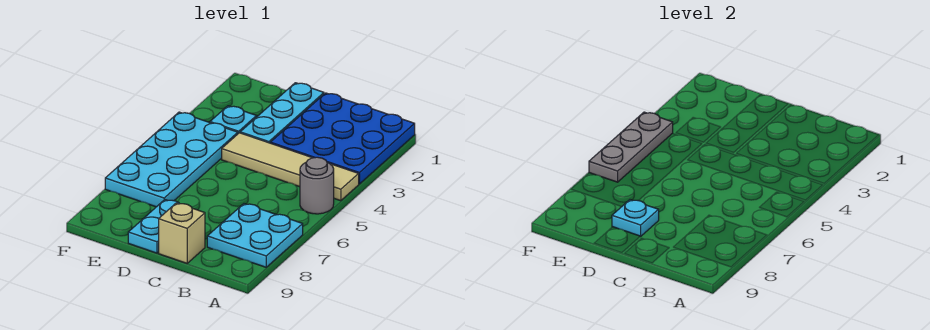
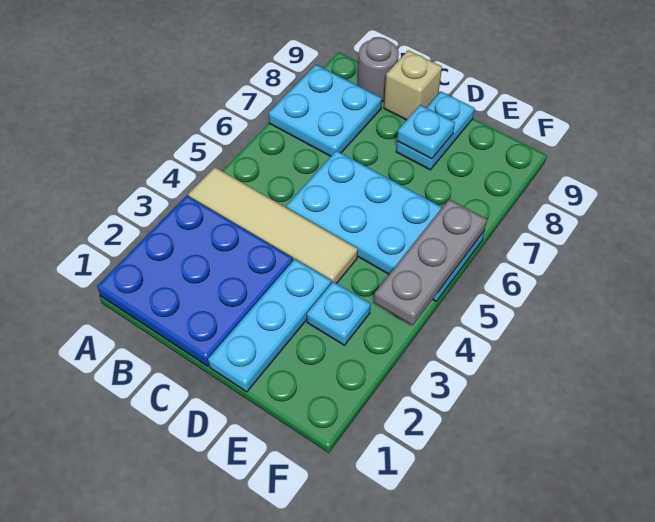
grey 1x1 round brick [300,157,334,214] -> grey 1x1 round brick moved to [358,37,399,101]
cyan 2x4 plate [105,112,238,207] -> cyan 2x4 plate turned to [286,151,485,301]

